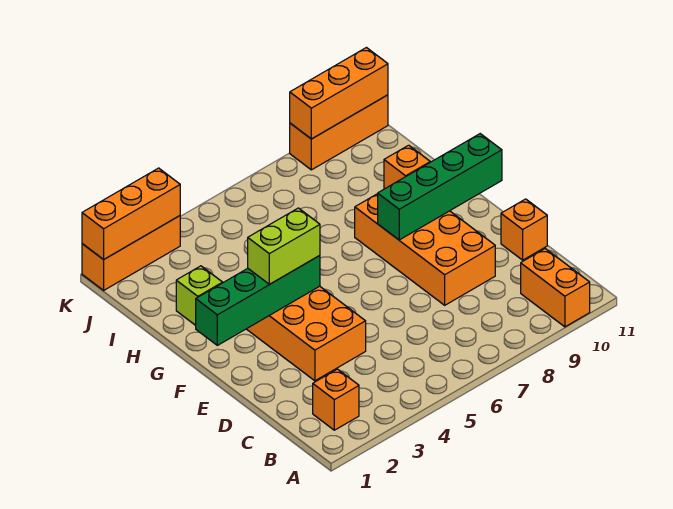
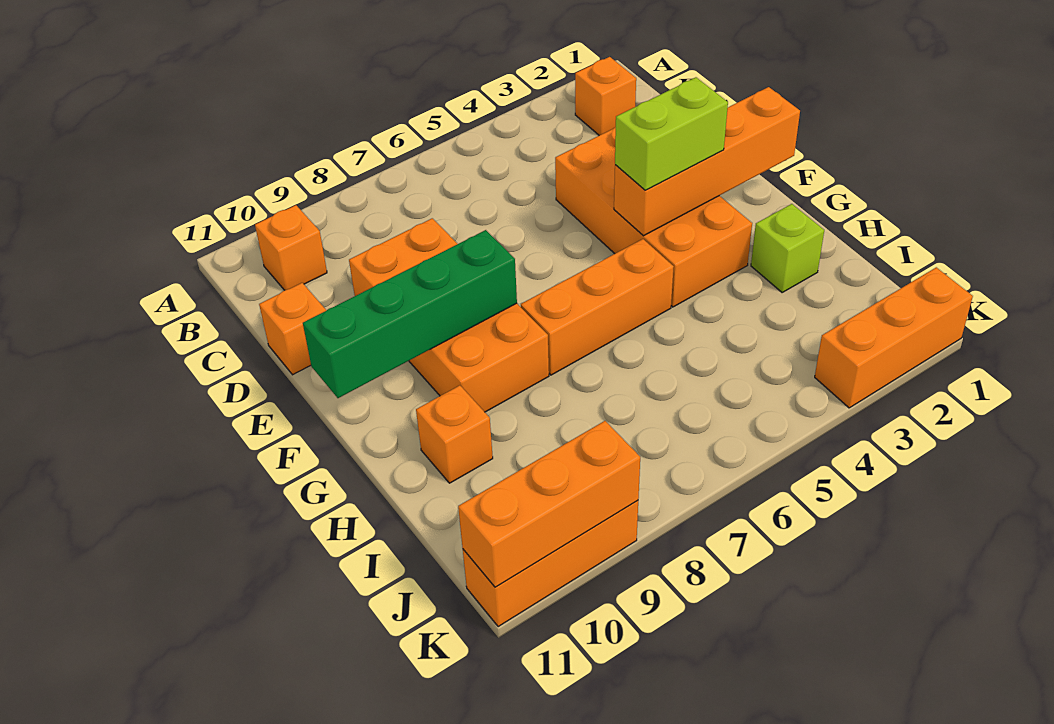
orange 1x2 brick [521,249,590,327] -> orange 1x1 brick [255,205,327,290]
green 1x4 brick [196,256,320,345] -> orange 1x4 brick [614,87,800,236]
orange 1x3 brick [82,168,180,260] -> orange 1x3 brick moved to [521,239,674,375]

